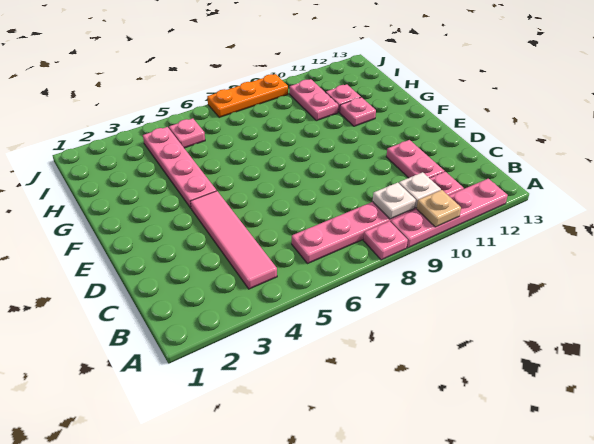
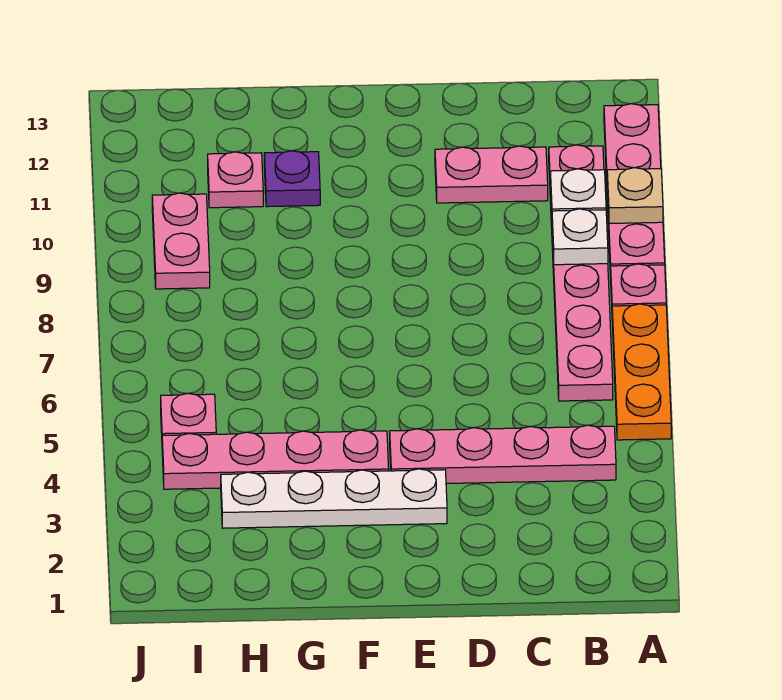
pink 1x4 tile [191,191,277,289] -> pink 1x4 plate [390,425,616,484]
none -> white 1x4 plate [221,469,447,528]
pink 1x1 plate [340,97,376,126] -> purple 1x1 plate [264,151,320,207]
pink 1x2 plate [290,79,338,121] -> pink 1x2 plate turned to [152,193,210,289]
orange 1x3 plate [207,74,288,117] -> orange 1x3 plate moved to [612,304,671,440]

